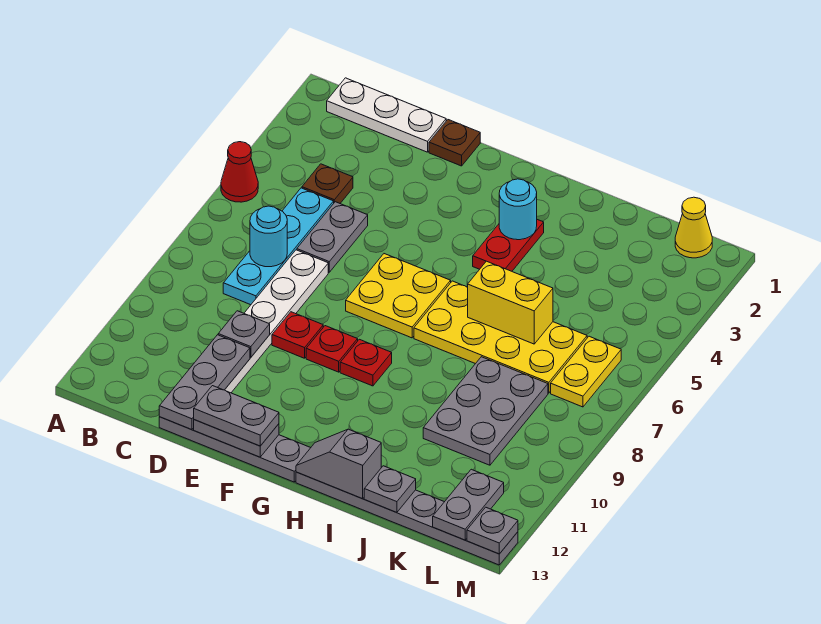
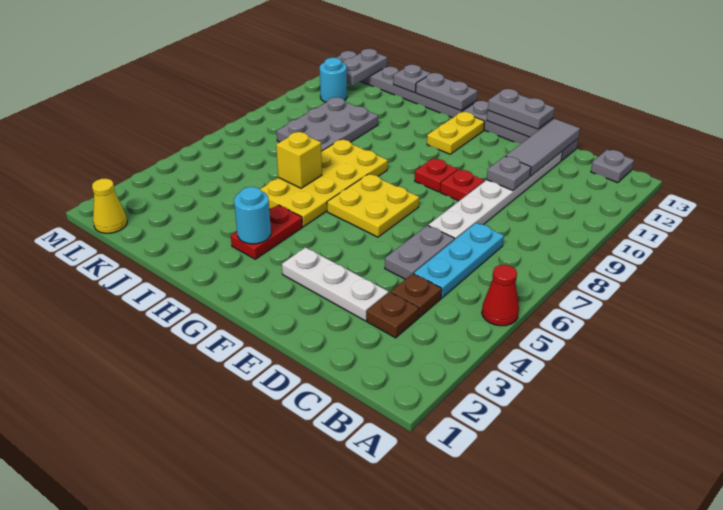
white 1x3 plate [327,78,446,152] -> white 1x3 plate moved to [282,247,388,321]
cyan 1x4 plate [223,188,334,305] -> cyan 1x3 plate [414,223,504,298]
cyan 1x1 round brick [250,206,287,267] -> cyan 1x1 round brick moved to [320,58,347,102]
grey 1x3 plate [159,335,250,430] -> grey 1x3 tile [506,119,580,177]
brown 1x1 plate [429,120,480,166] -> brown 1x1 plate moved to [367,292,419,338]
red 1x1 plate [340,339,392,386] -> none
yellow 2x4 plate [414,281,587,393] -> yellow 2x4 plate turned to [260,140,388,227]
grey 1x2 slope [296,429,381,499] -> grey 1x2 plate [416,73,477,111]
yellow 1x2 brick [468,261,553,344] -> yellow 1x1 brick [276,132,322,188]
yellow 1x2 plate [551,336,621,407] -> yellow 1x2 plate moved to [427,112,485,154]
grey 1x1 plate [467,507,518,554] -> grey 1x1 plate moved to [591,150,634,183]

